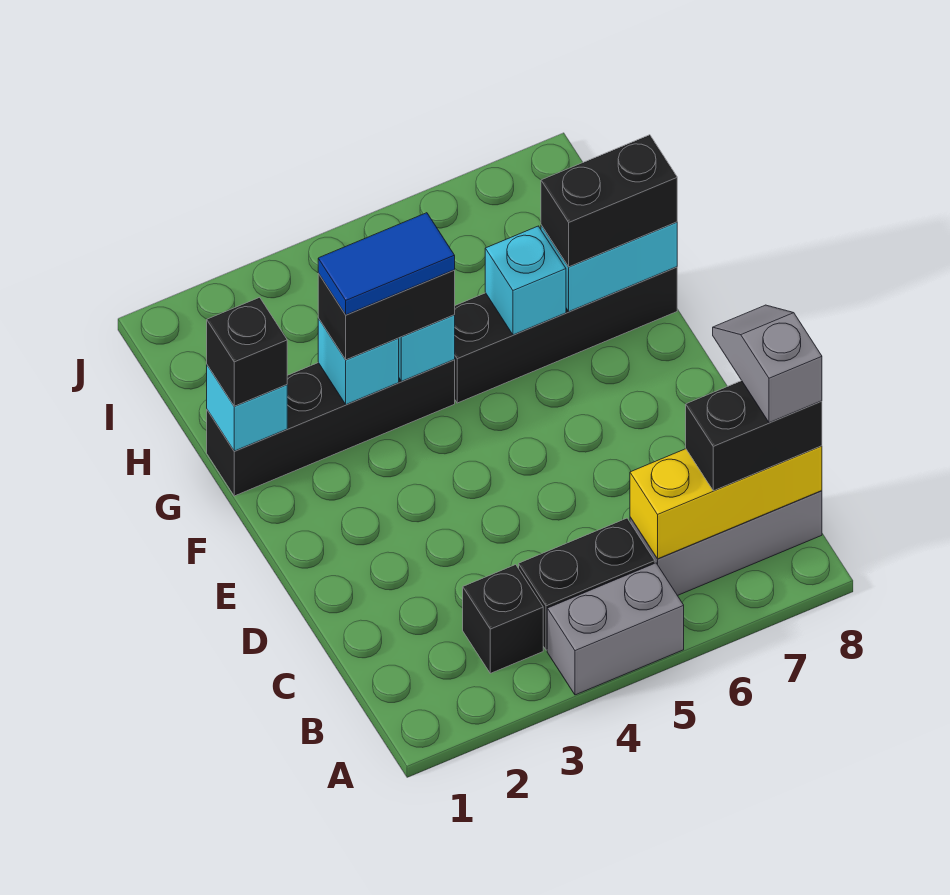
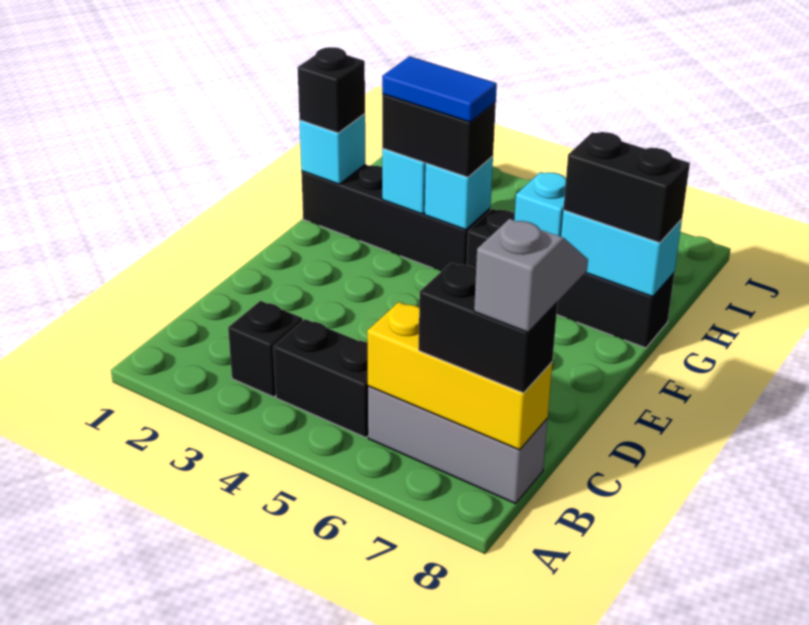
grey 1x2 brick [547,563,684,695] -> none

